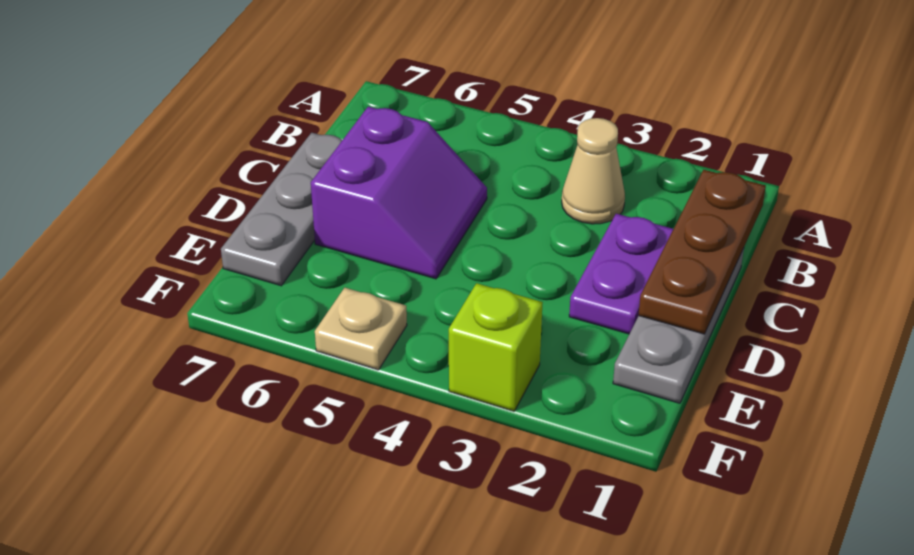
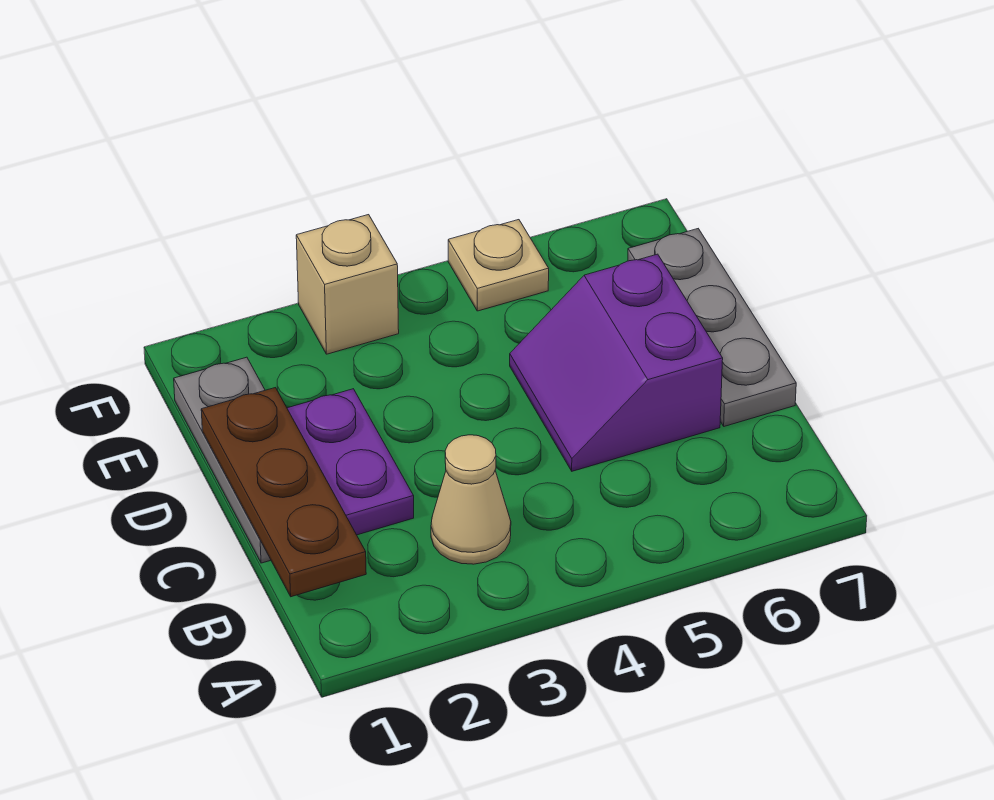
lime 1x1 brick [449,283,543,411] -> tan 1x1 brick [296,215,399,354]

